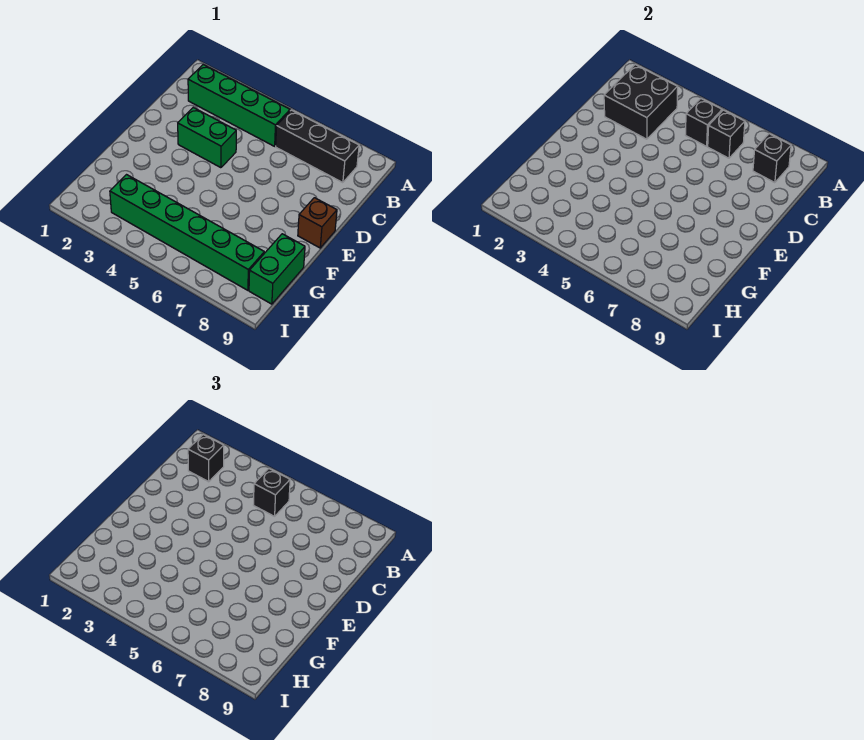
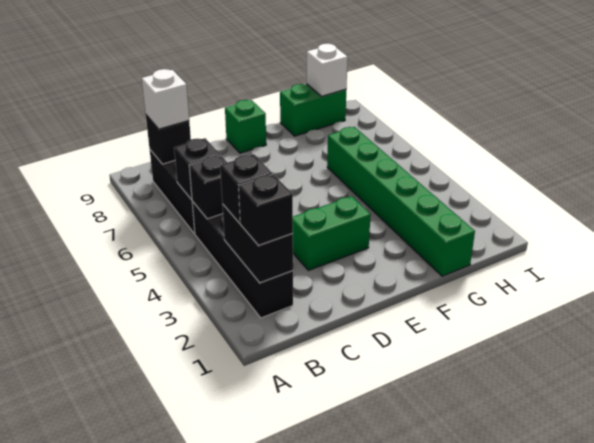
green 1x4 brick [188,65,290,146] -> black 1x4 brick [192,201,293,318]
black 2x2 brick [604,65,678,139] -> black 1x2 brick [222,204,293,283]
black 1x1 brick [254,469,290,516] -> black 1x1 brick moved to [220,154,272,223]
none -> white 1x1 brick [142,69,189,129]
green 1x2 brick [178,108,236,168] -> green 1x2 brick turned to [292,196,371,270]
brown 1x1 brick [298,198,337,248] -> green 1x1 brick [225,100,266,153]
green 1x6 brick [110,175,264,290] -> green 1x6 brick moved to [327,127,475,276]
none -> white 1x1 brick [307,44,348,96]

